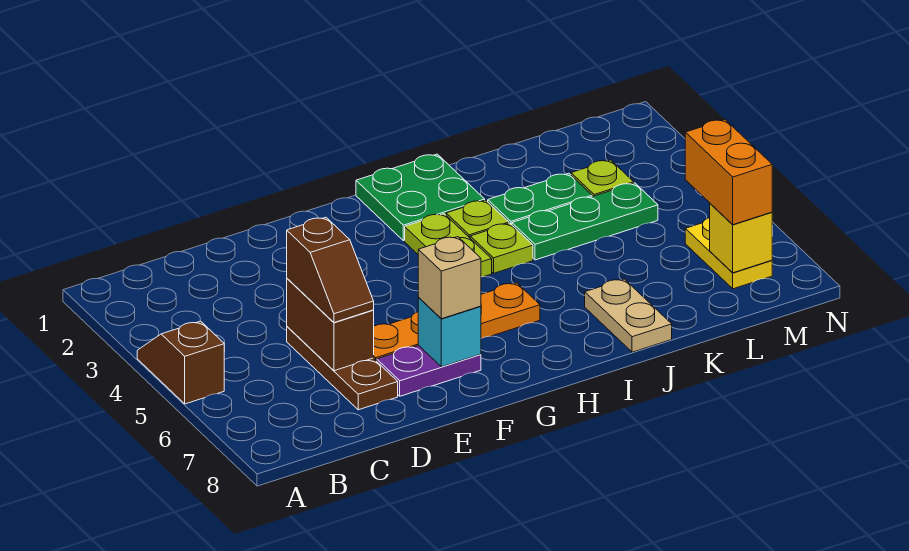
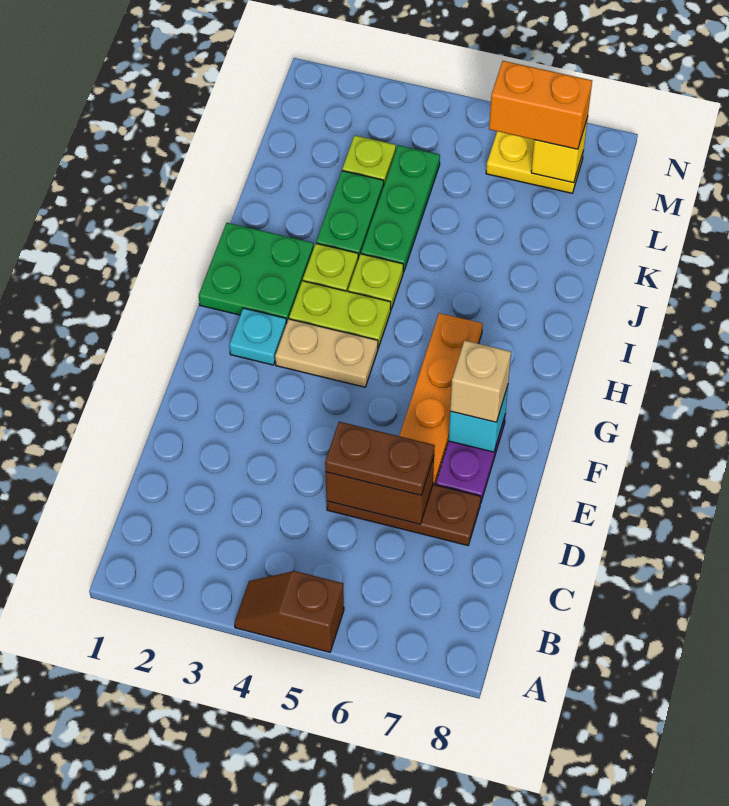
brown 1x2 slope [287,217,374,323] -> brown 1x2 plate [325,422,435,495]
none -> cyan 1x1 plate [229,308,287,365]
tan 1x2 plate [585,279,672,352] -> tan 1x2 plate moved to [275,319,378,387]

